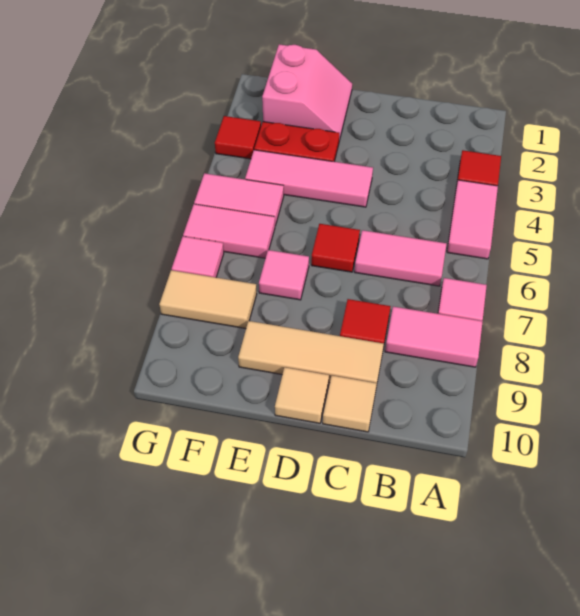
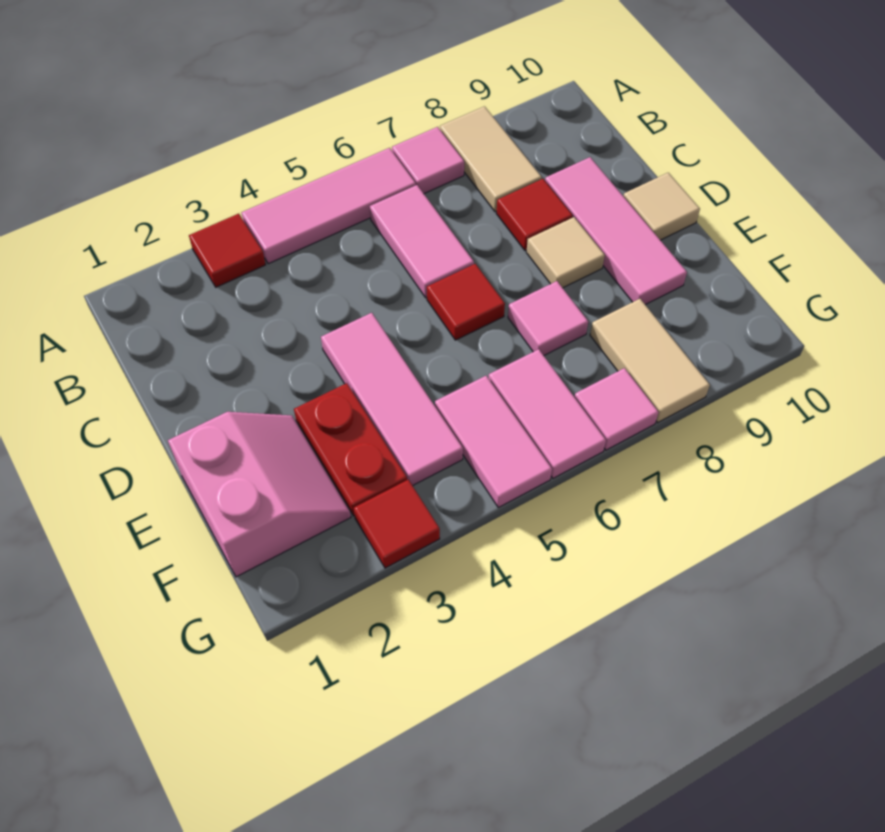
pink 1x2 tile [447,180,498,259] -> pink 1x3 tile [241,148,416,264]
pink 1x2 tile [385,307,483,367] -> tan 1x2 tile [440,106,542,212]
tan 1x3 tile [238,321,384,387] -> pink 1x3 tile [545,157,687,305]
tan 1x1 tile [323,375,377,432] -> tan 1x1 tile moved to [526,217,605,288]
pink 2x2 slope [262,44,352,141] -> pink 2x2 slope turned to [168,412,351,577]

